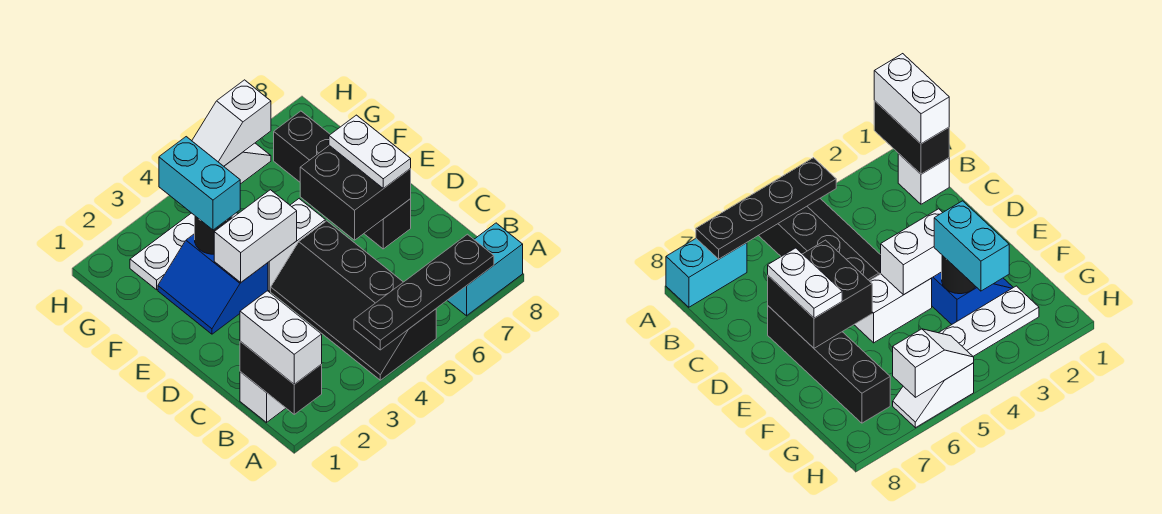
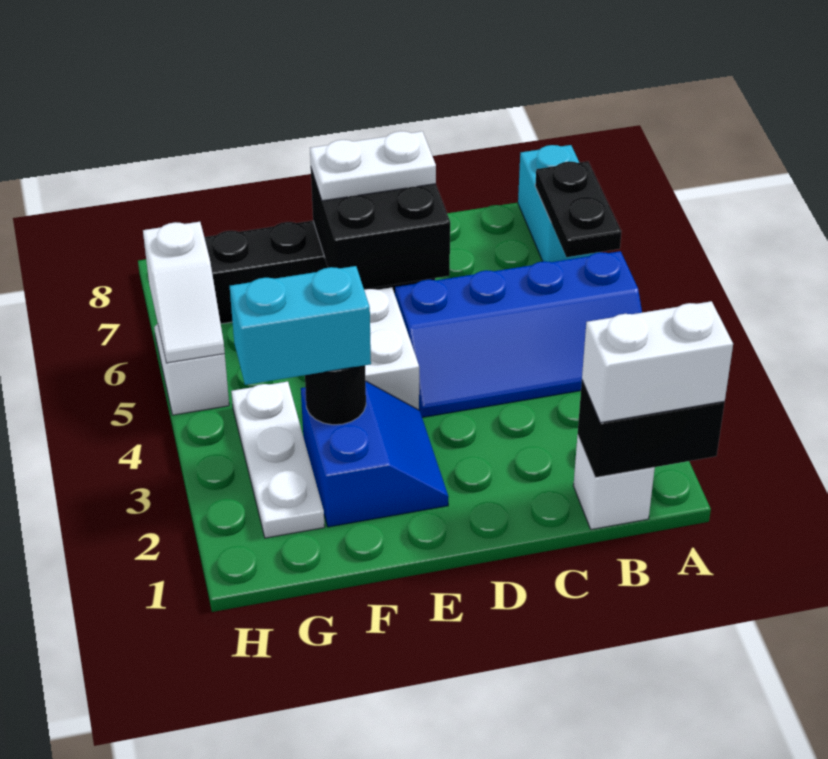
black 2x4 slope [271,221,436,380] -> blue 2x4 slope [395,251,642,417]
black 1x4 plate [354,234,494,350] -> black 1x2 plate [535,161,621,257]
blue 2x2 slope [158,234,268,334] -> blue 2x2 slope turned to [301,381,449,527]
white 1x2 brick [214,190,297,282] -> none

